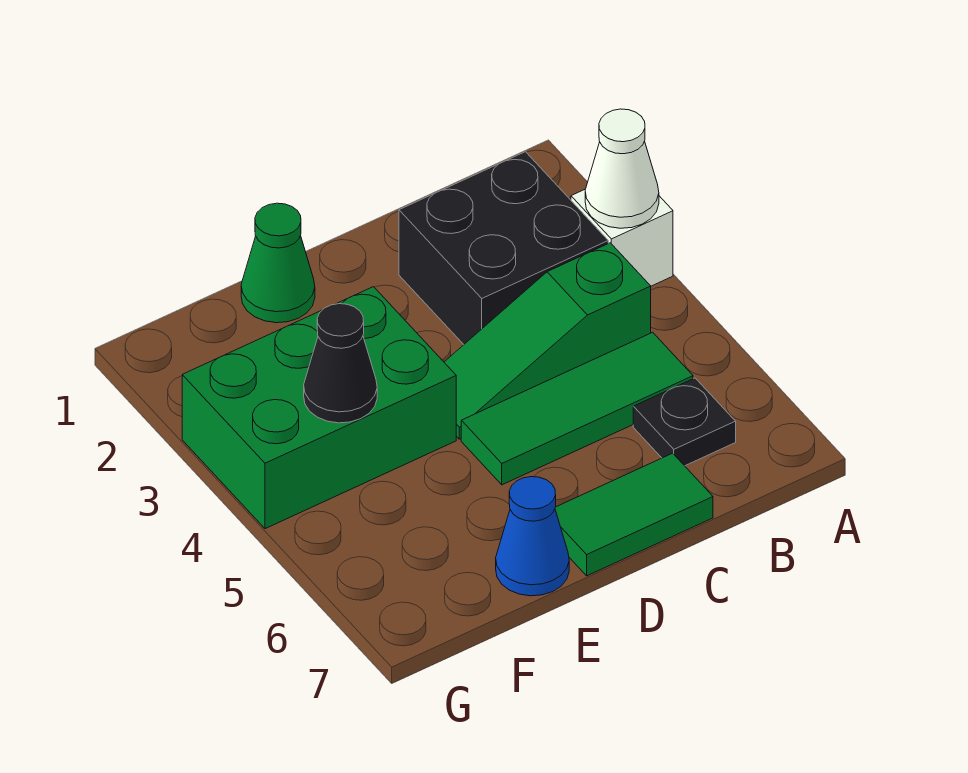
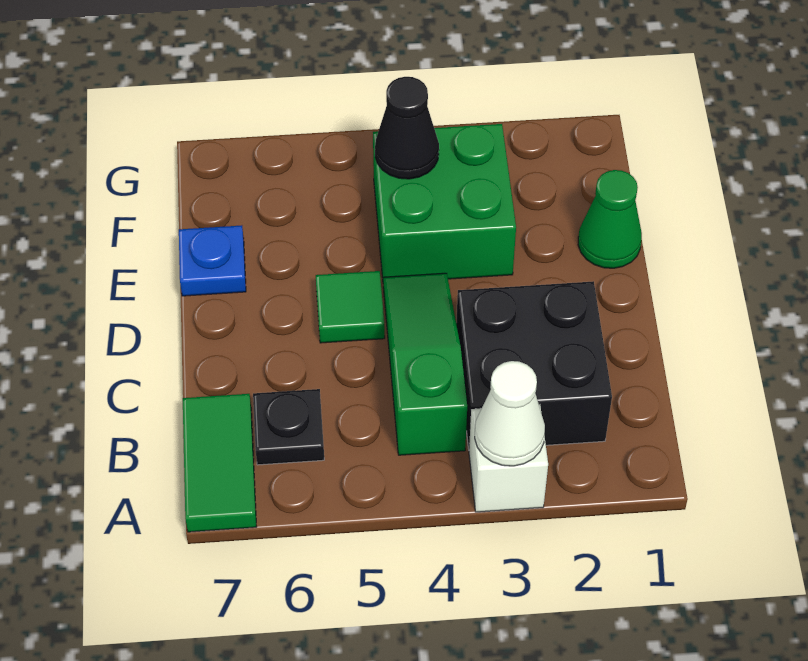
green 1x3 tile [461,332,693,485] -> green 1x1 tile [316,271,385,343]
green 1x2 tile [555,453,713,576] -> green 1x2 tile moved to [183,394,257,532]
green 2x3 brick [182,287,456,529] -> green 2x2 brick [373,124,516,279]
blue 1x1 cone [496,477,569,596] -> blue 1x1 plate [179,225,246,296]

